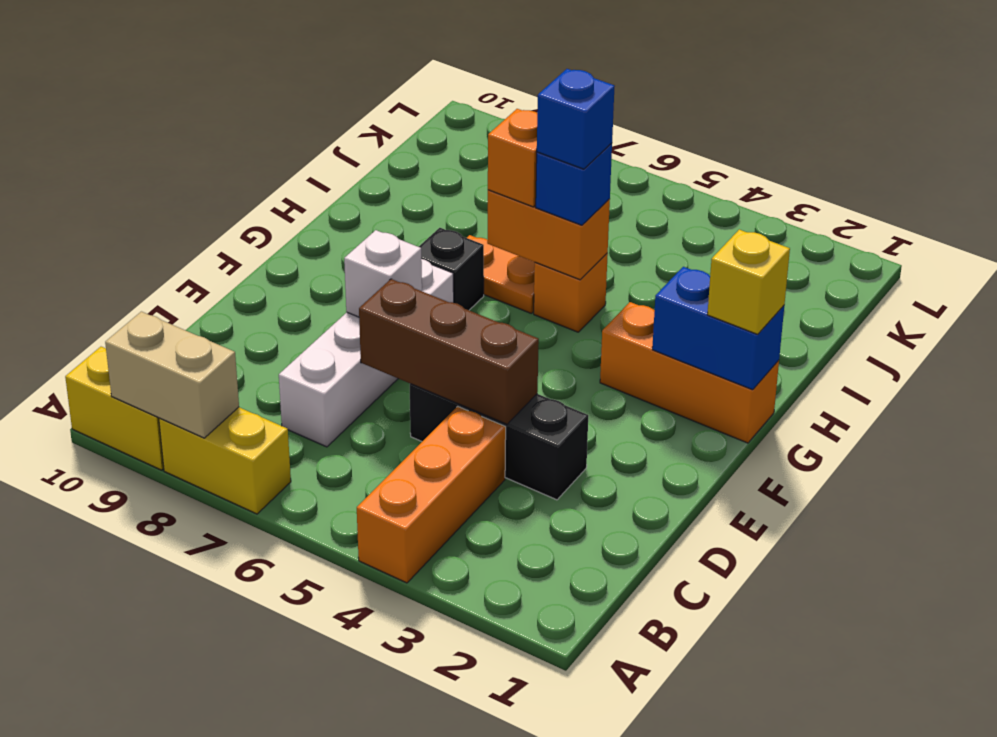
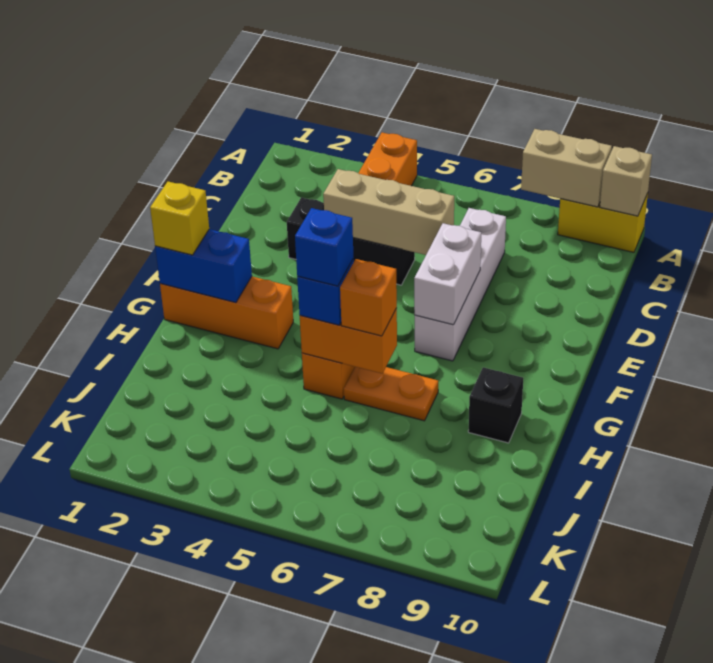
yellow 1x2 brick [159,407,291,514] -> none
none -> tan 1x1 brick [600,146,652,216]
brown 1x3 brick [359,279,539,424] -> tan 1x3 brick [323,169,454,255]
white 1x1 brick [344,230,422,317] -> white 1x2 brick [414,223,481,325]
black 1x1 brick [419,228,484,310] -> black 1x1 brick moved to [468,367,523,443]

